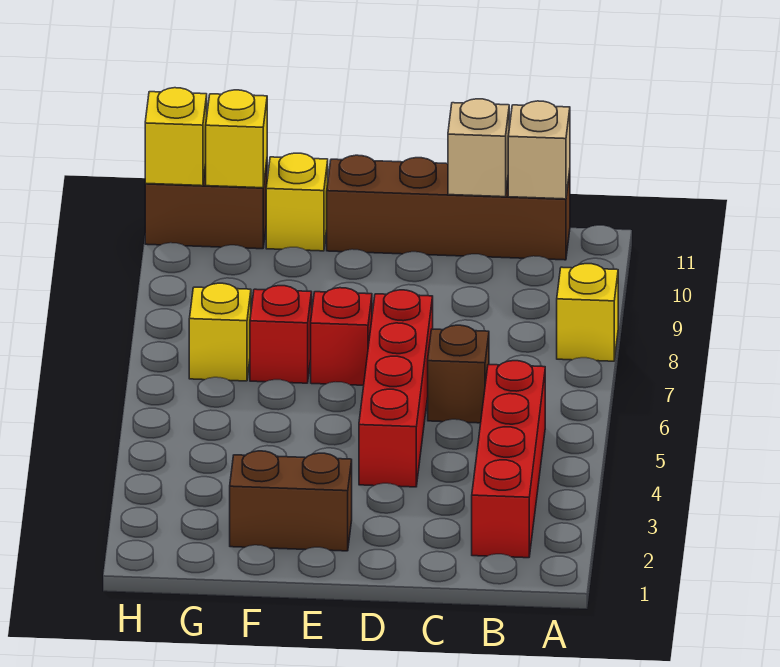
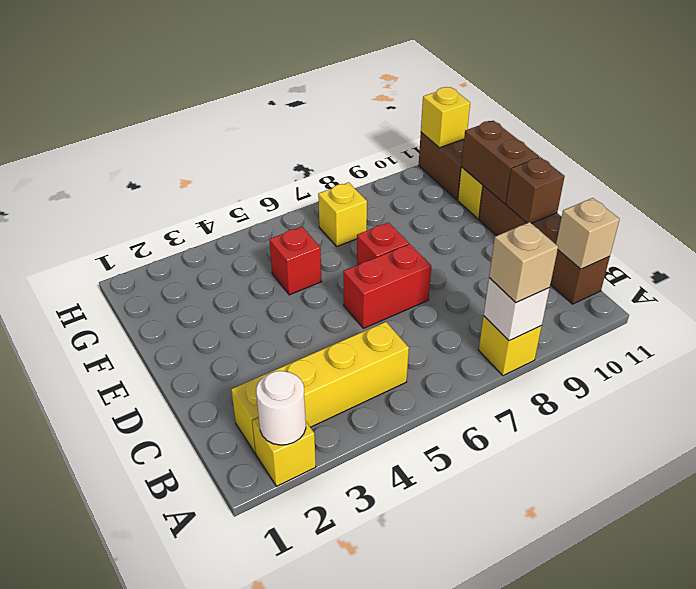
none -> white 1x1 round brick [256,371,306,445]
none -> white 1x1 brick [484,278,550,341]
red 1x4 brick [472,361,545,558] -> yellow 1x4 brick [231,322,409,453]
brown 1x1 brick [428,325,489,423] -> brown 1x1 brick moved to [506,157,565,224]
tan 1x1 brick [448,99,509,197] -> tan 1x1 brick moved to [489,222,558,303]
red 1x4 brick [359,290,433,487] -> red 1x2 brick [343,244,431,328]
brown 1x2 brick [230,451,352,551] -> brown 1x2 brick moved to [461,121,539,204]
red 1x1 brick [250,286,312,383] -> red 1x1 brick moved to [269,227,321,295]
yellow 1x1 brick [206,90,267,188] -> yellow 1x1 brick moved to [252,418,316,486]

